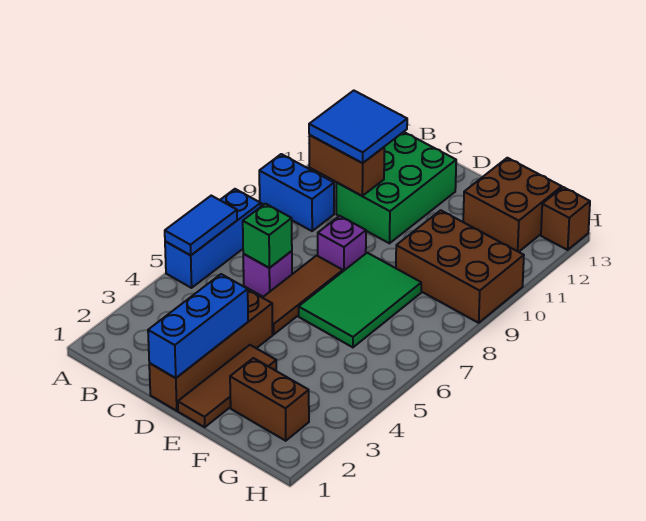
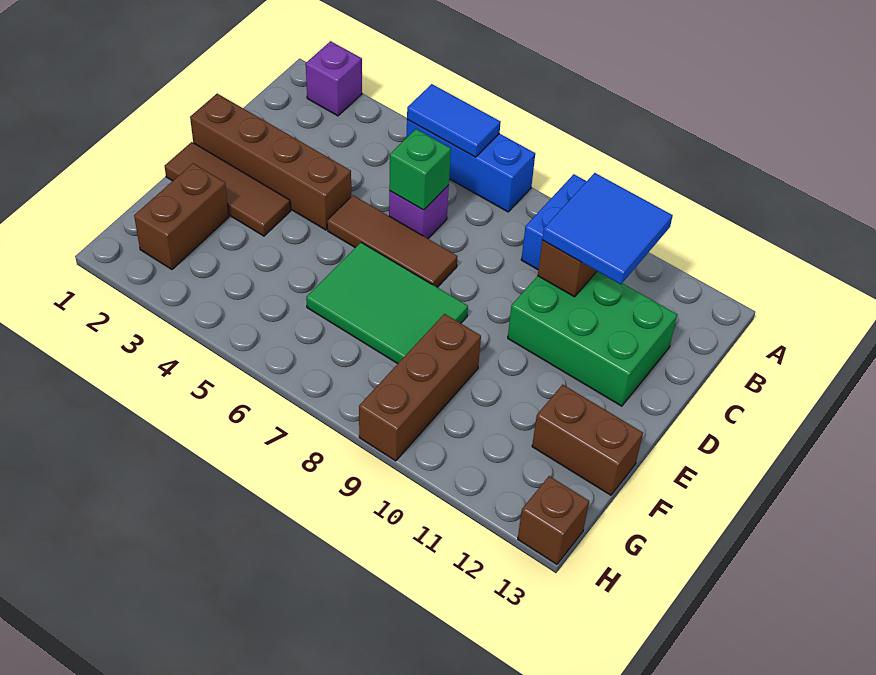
blue 1x3 brick [148,274,248,378] -> none
purple 1x1 brick [318,216,366,271] -> purple 1x1 brick moved to [306,41,362,116]
brown 2x3 brick [396,210,524,323] -> brown 1x3 brick [359,314,481,461]
brown 2x2 brick [463,158,562,252] -> brown 1x2 brick [532,385,643,495]

